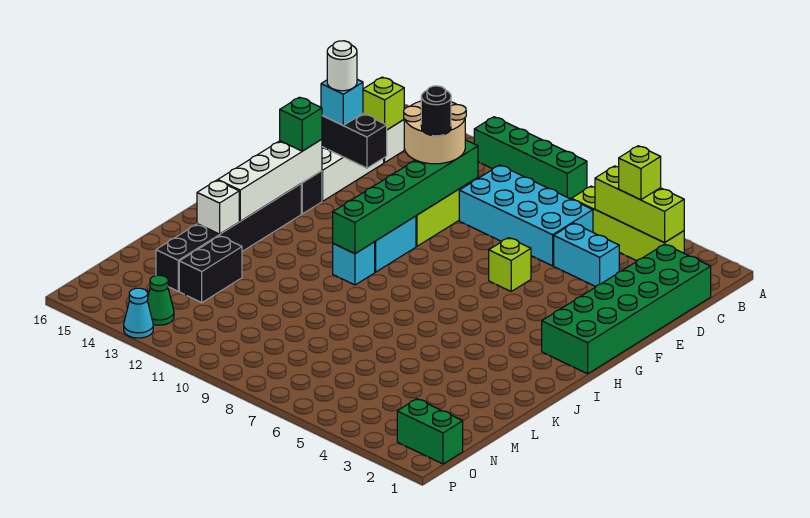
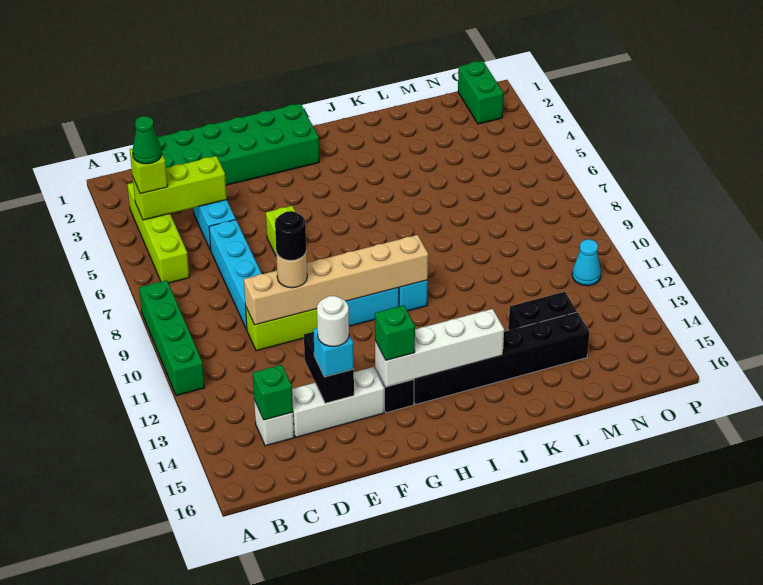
lime 1x3 brick [595,166,684,243] -> lime 1x3 brick turned to [133,156,227,220]
cyan 2x4 brick [459,165,593,266] -> cyan 1x4 brick [209,220,262,330]
lime 1x1 brick [363,77,404,130] -> green 1x1 brick [253,365,293,420]
green 1x6 brick [333,140,478,254] -> tan 1x6 brick [244,235,428,325]
tan 2x2 round brick [404,101,466,164] -> tan 1x1 round brick [276,252,307,288]
white 1x1 brick [197,180,239,234] -> none
green 1x1 cone [147,275,174,325] -> green 1x1 cone moved to [133,116,162,164]
cyan 1x1 cone [124,288,153,338] -> cyan 1x1 cone moved to [572,239,601,286]

